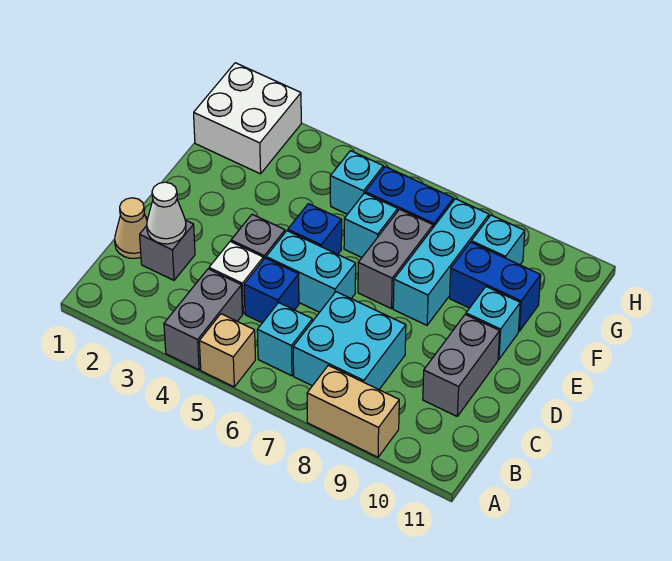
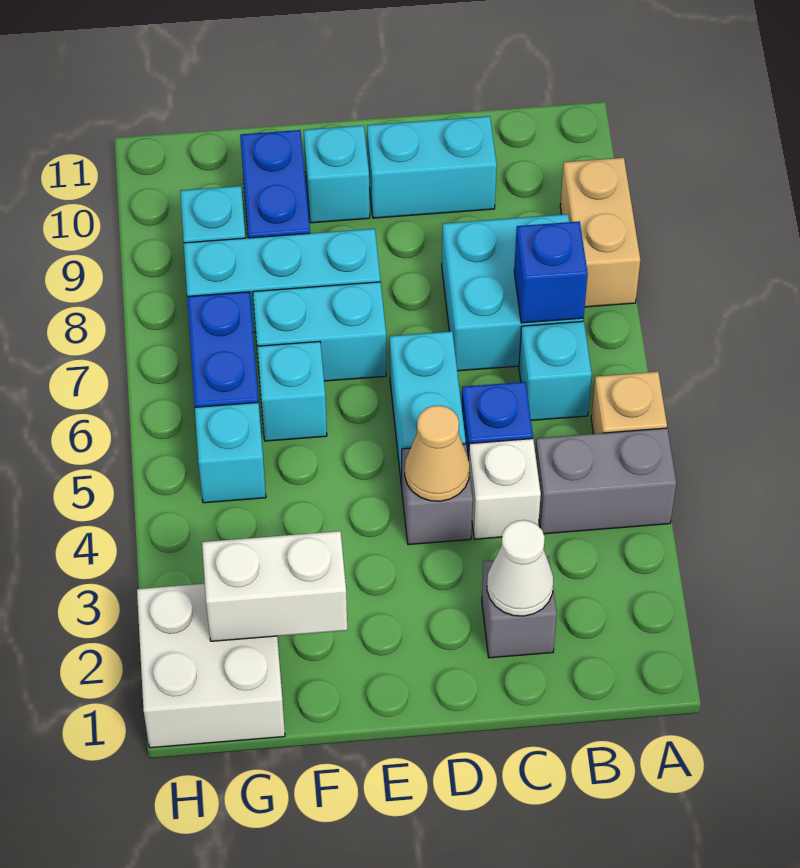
tan 1x1 cone [115,198,147,258] -> tan 1x1 cone moved to [405,405,470,501]
grey 1x2 brick [423,315,500,416] -> cyan 1x2 brick [367,116,497,218]
blue 1x1 brick [288,204,342,254] -> blue 1x1 brick moved to [514,221,588,323]
grey 1x2 brick [358,209,433,309] -> cyan 1x2 brick [253,282,386,381]
none -> white 1x2 brick [202,531,347,641]

